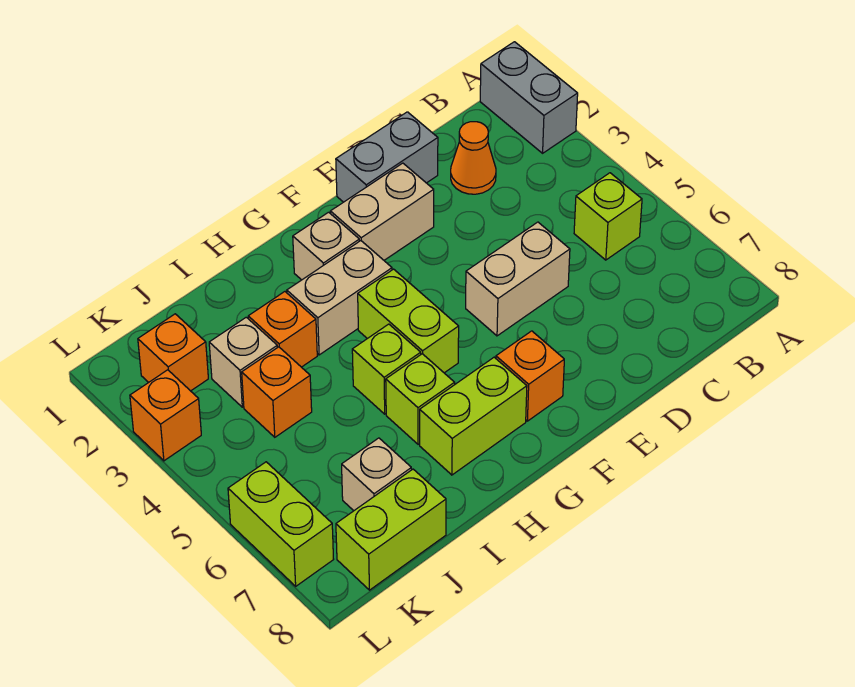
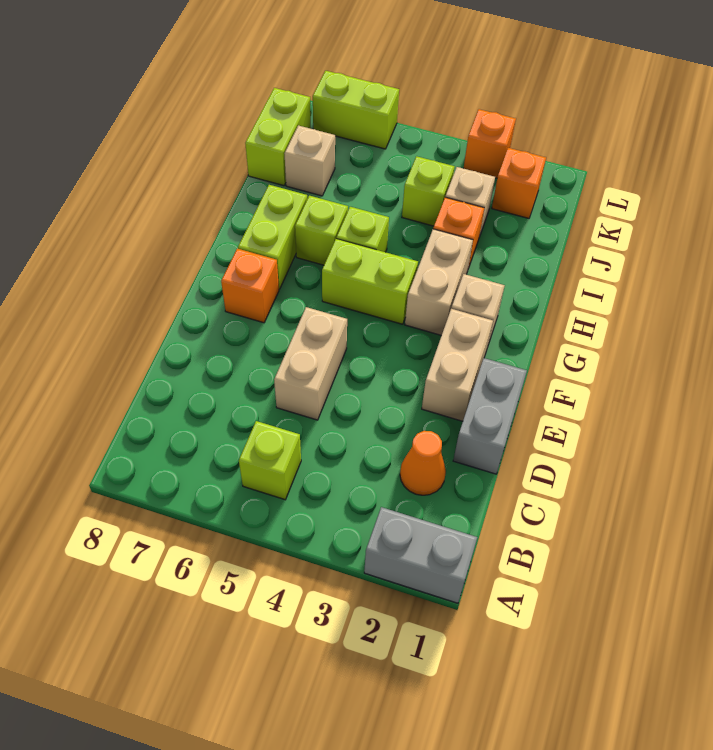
orange 1x1 brick [242,347,312,437] -> lime 1x1 brick [402,156,455,226]

